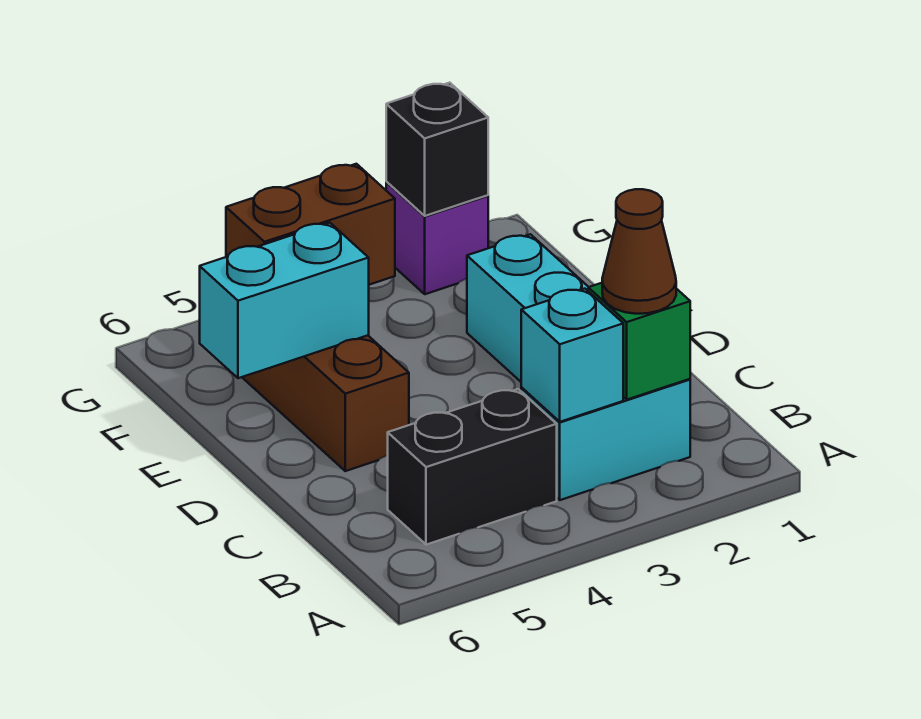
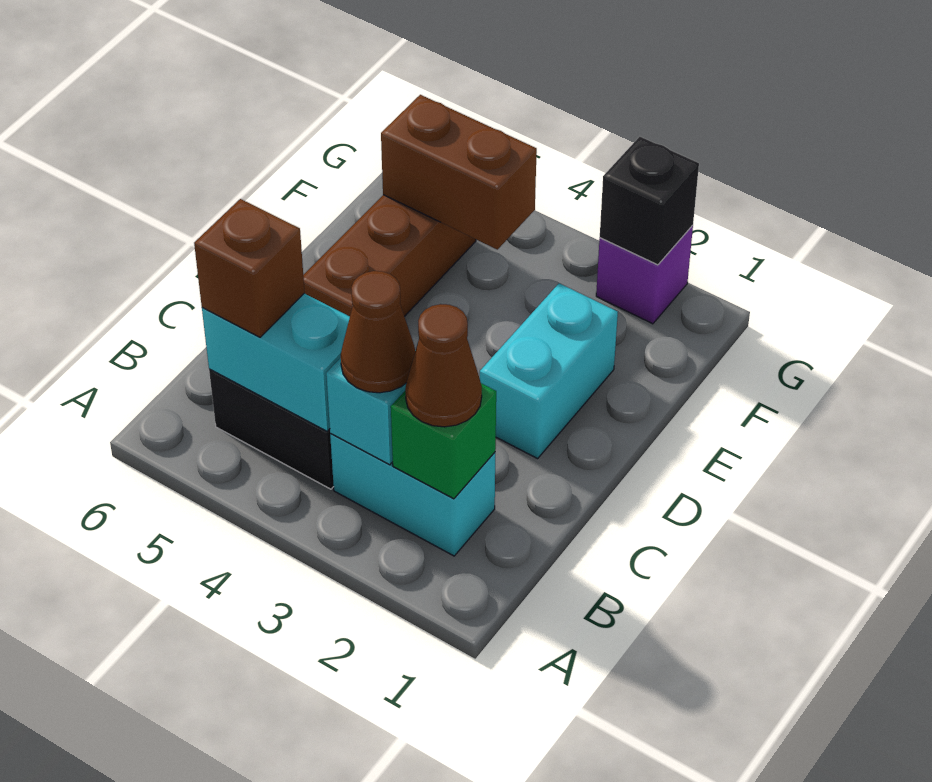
none -> brown 1x1 cone [341,271,415,393]
none -> brown 1x1 brick [194,199,305,337]
cyan 1x2 brick [200,223,369,378] -> cyan 1x2 brick moved to [202,293,350,431]

